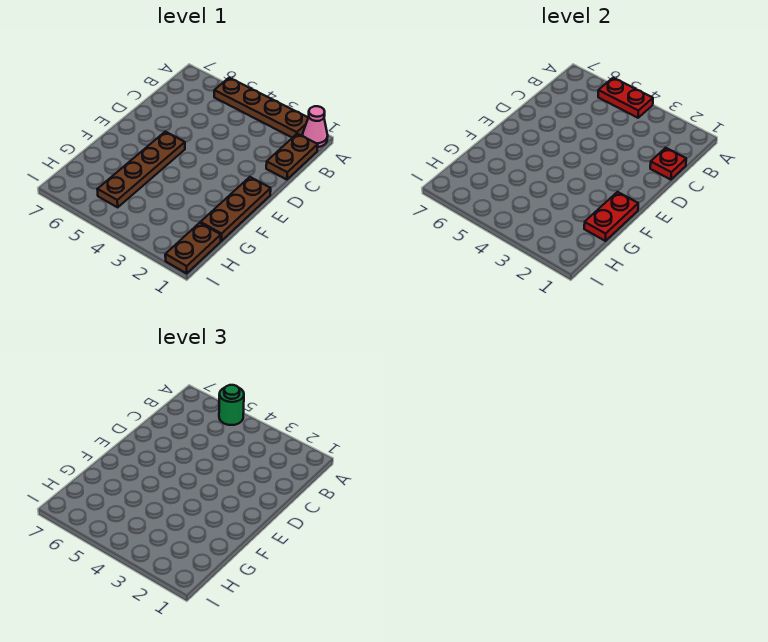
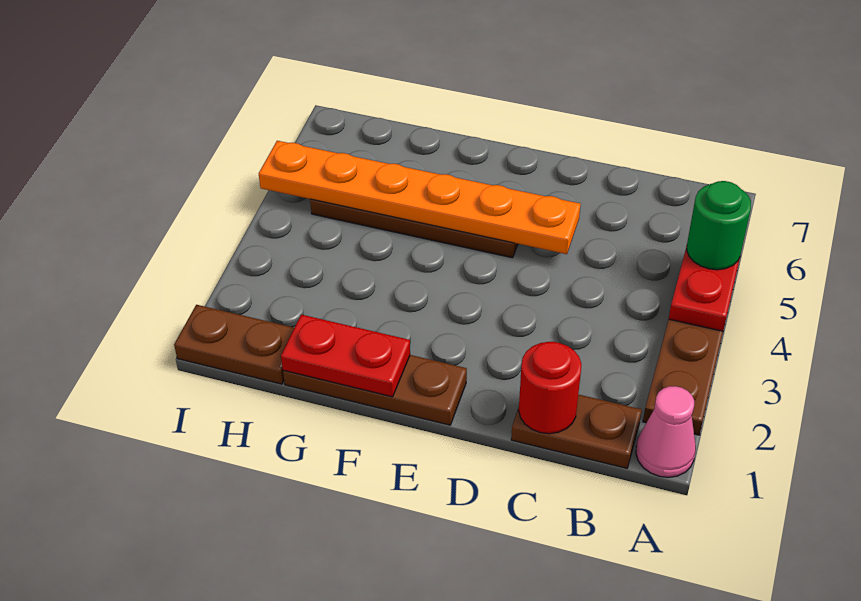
red 1x1 plate [650,148,686,180] -> red 1x1 round brick [519,342,582,434]
none -> orange 1x6 plate [259,141,581,254]

